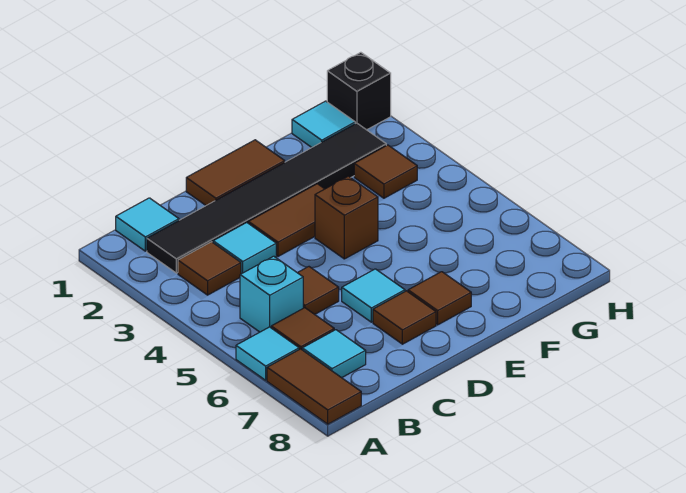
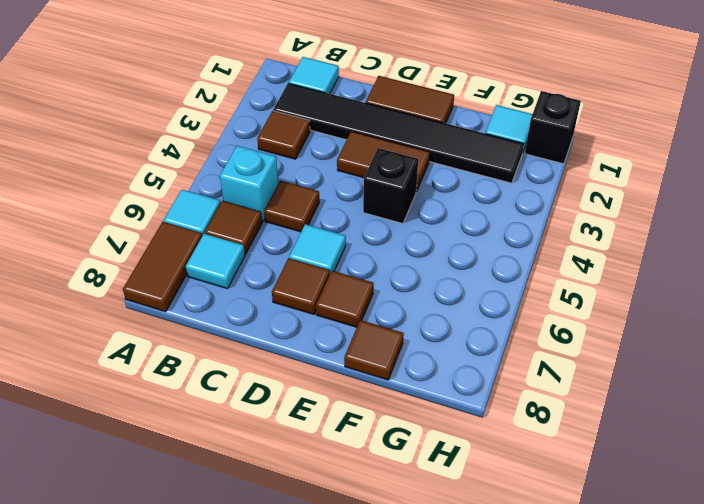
cyan 1x1 tile [213,223,276,274] -> none
brown 1x1 brick [315,176,378,259] -> black 1x1 brick [363,148,418,224]
brown 1x1 tile [354,145,417,198] -> brown 1x1 tile moved to [344,320,404,380]

